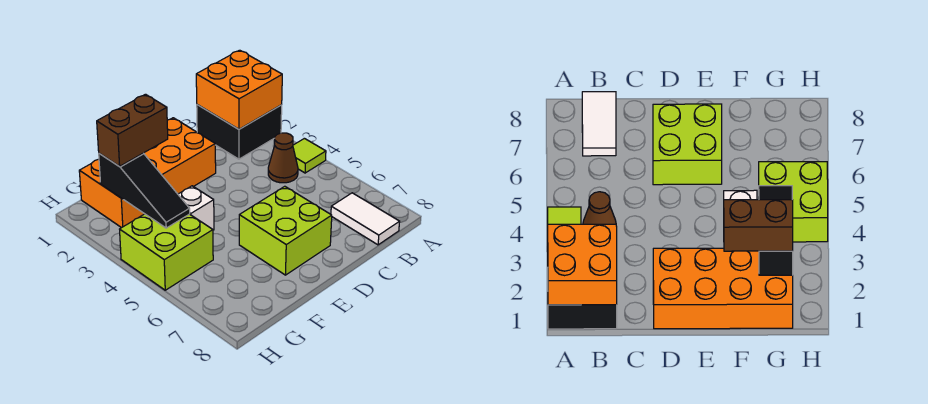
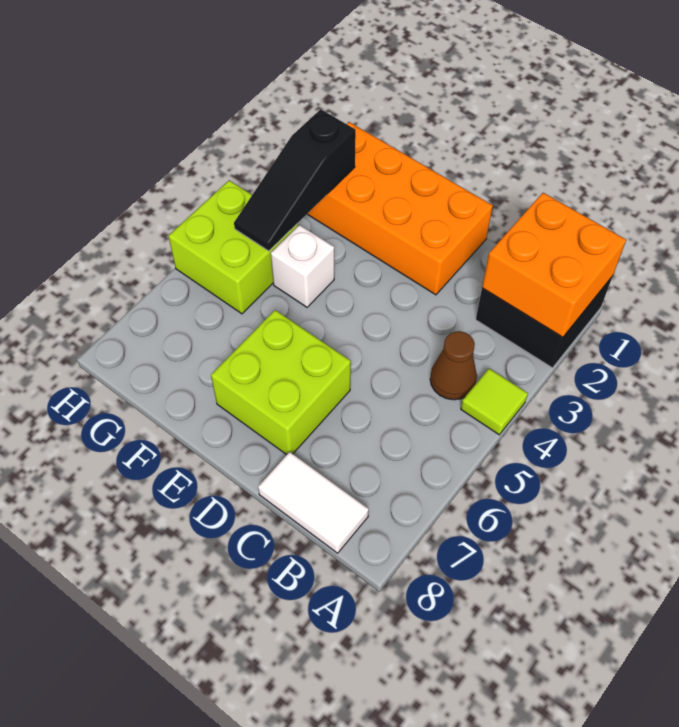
white 1x2 tile [331,193,400,245] -> white 1x2 tile turned to [258,452,369,553]
brown 1x2 brick [97,94,168,167] -> none

